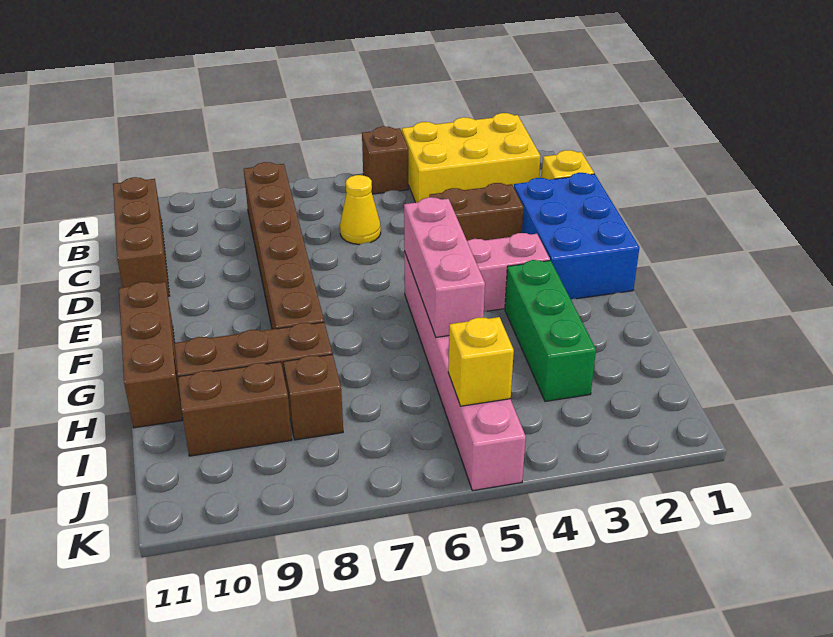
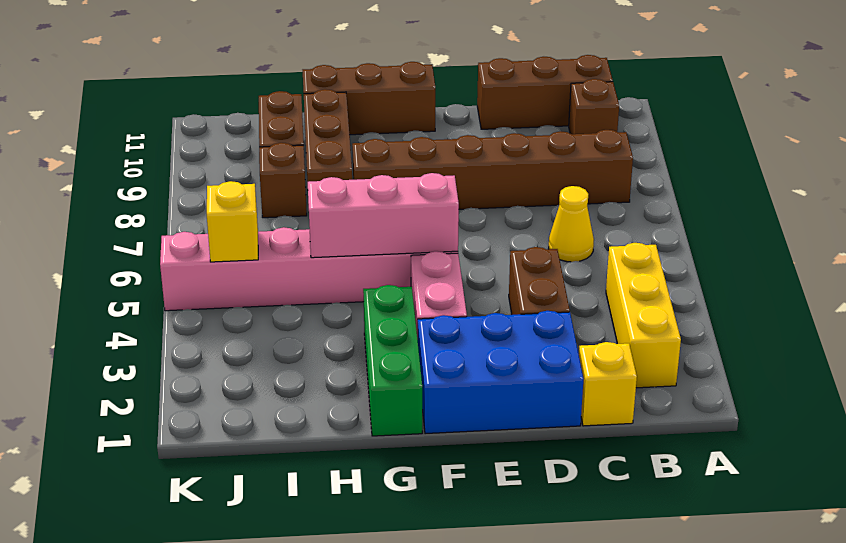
yellow 2x3 brick [402,113,540,203] -> yellow 1x3 brick [606,243,681,388]
brown 1x1 brick [362,126,408,194] -> brown 1x1 brick moved to [569,79,619,134]
green 1x3 brick [505,260,596,401] -> green 1x3 brick turned to [363,285,422,436]

